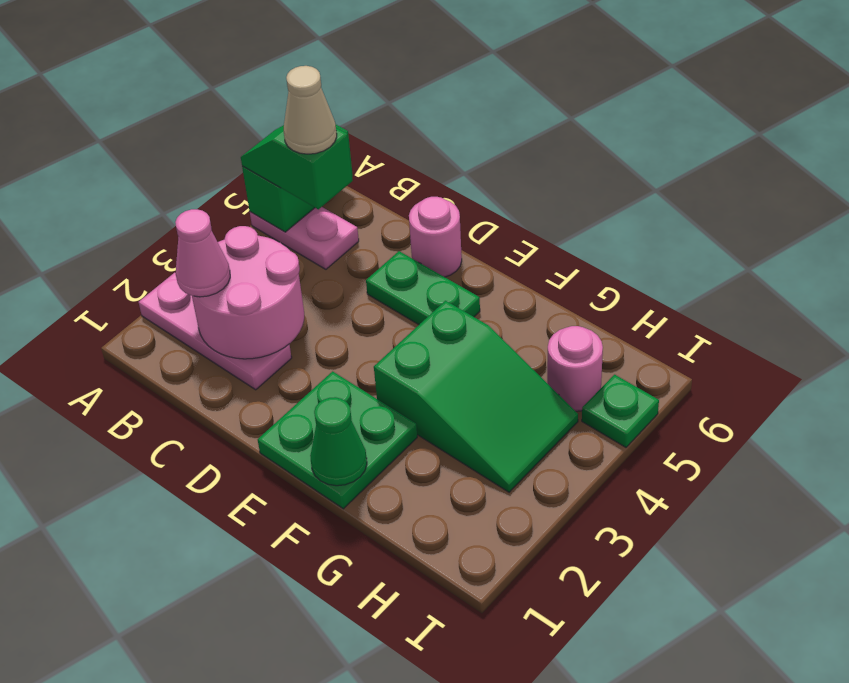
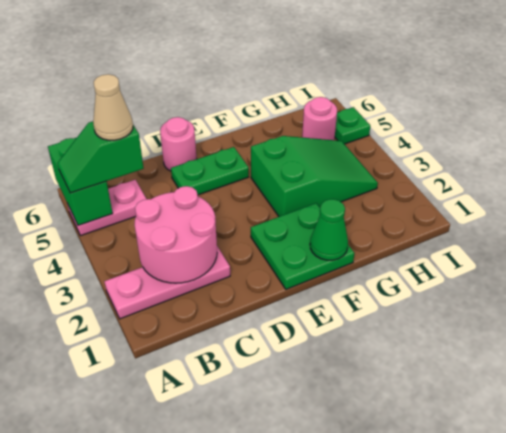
pink 1x1 cone [175,209,230,297] -> none

